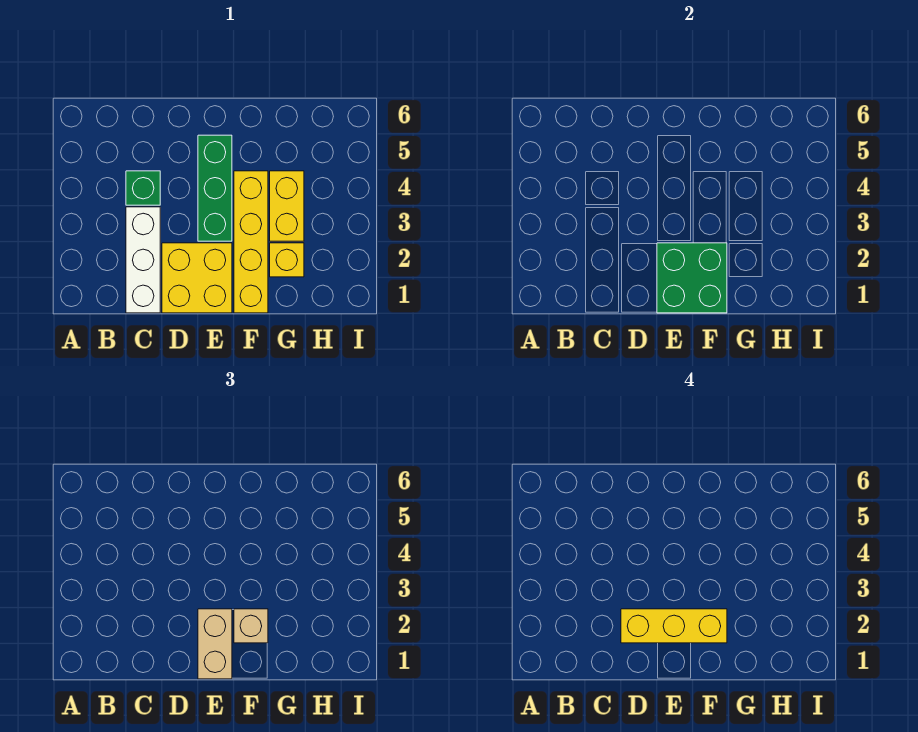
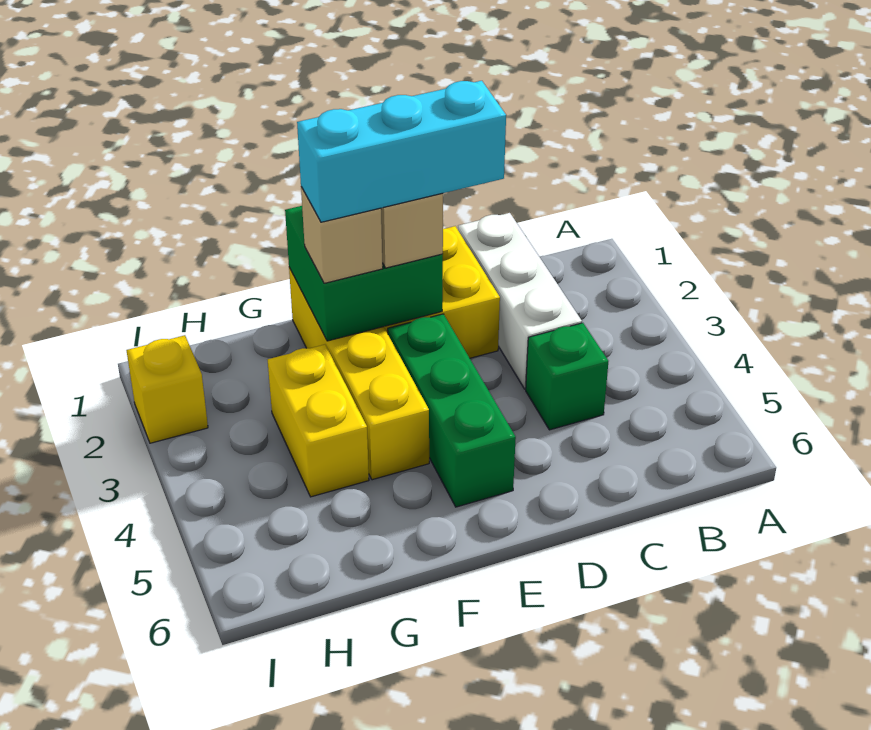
yellow 1x3 brick [621,609,727,643] -> cyan 1x3 brick [297,81,506,222]
yellow 1x1 brick [270,243,304,277] -> yellow 1x1 brick moved to [126,335,208,443]

